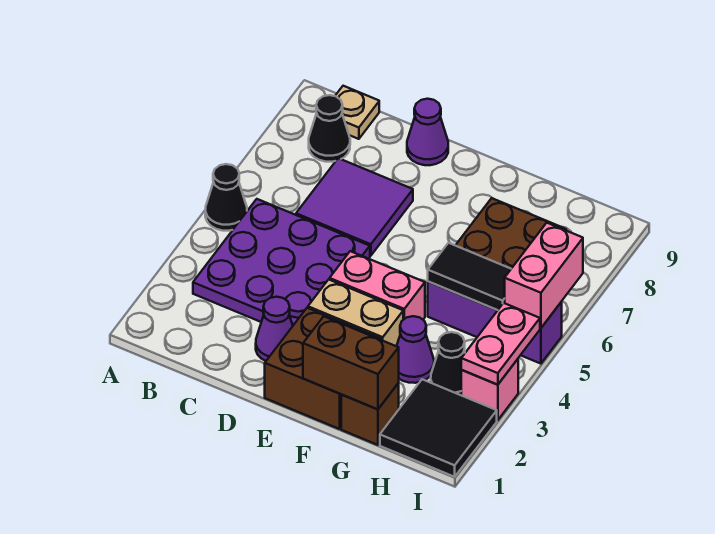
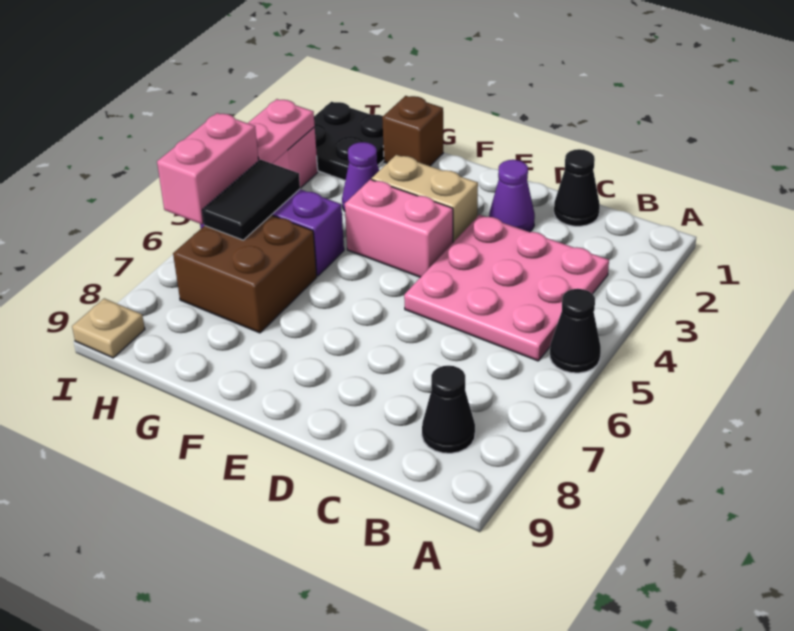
purple 3x3 plate [193,199,370,325] -> pink 3x3 plate [404,215,609,361]
tan 1x1 plate [335,86,379,139] -> tan 1x1 plate moved to [72,298,145,358]
purple 2x2 tile [296,158,413,256] -> none
purple 1x1 cone [407,99,448,165] -> none
brown 2x2 brick [265,308,382,429] -> none
brown 1x2 brick [303,317,399,409] -> none
black 1x2 tile [428,243,511,310] -> black 1x2 tile turned to [202,160,300,240]
black 2x2 tile [380,379,497,477] -> black 2x2 plate [314,102,384,180]
black 1x1 cone [431,332,465,395] -> black 1x1 cone moved to [554,149,600,226]

